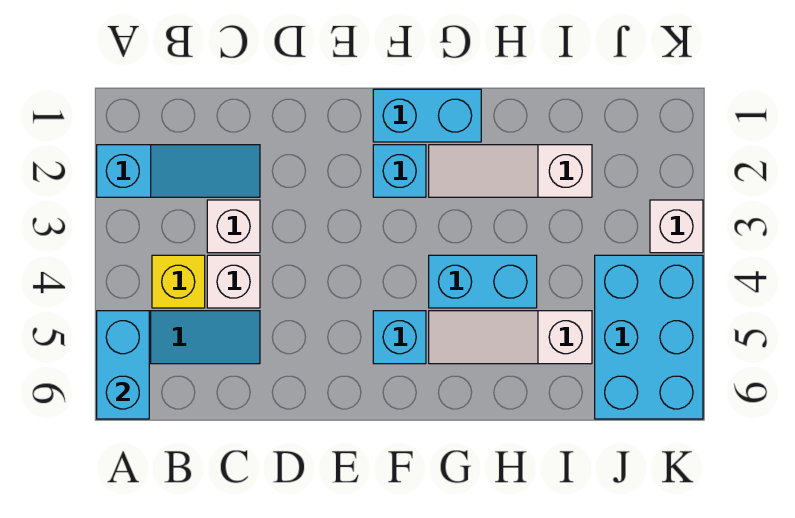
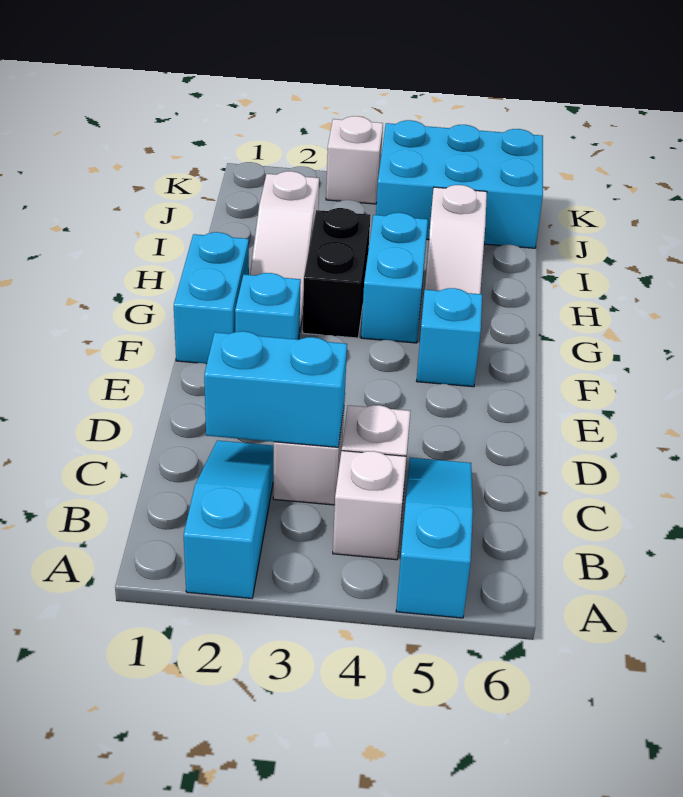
cyan 1x2 brick [97,311,149,419] -> cyan 1x2 brick moved to [204,331,347,447]
yellow 1x1 brick [152,255,205,308] -> white 1x1 brick [333,451,406,560]
none -> black 1x2 brick [303,208,370,338]

